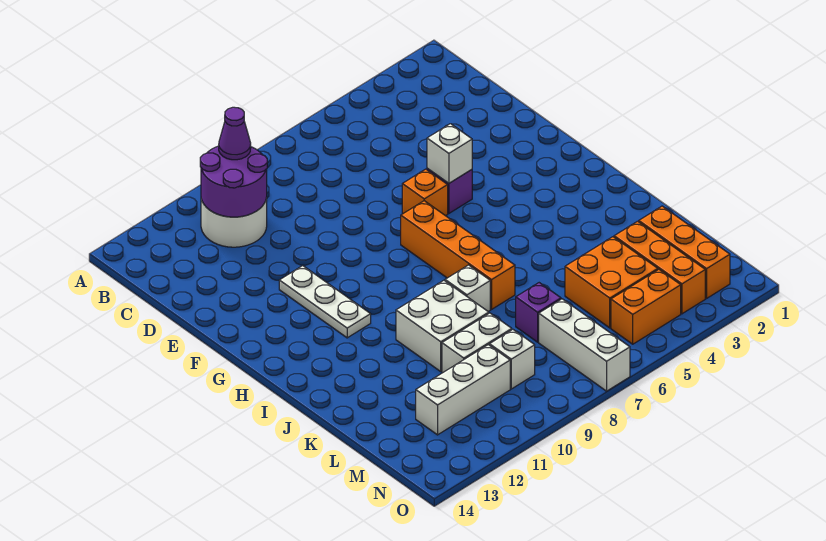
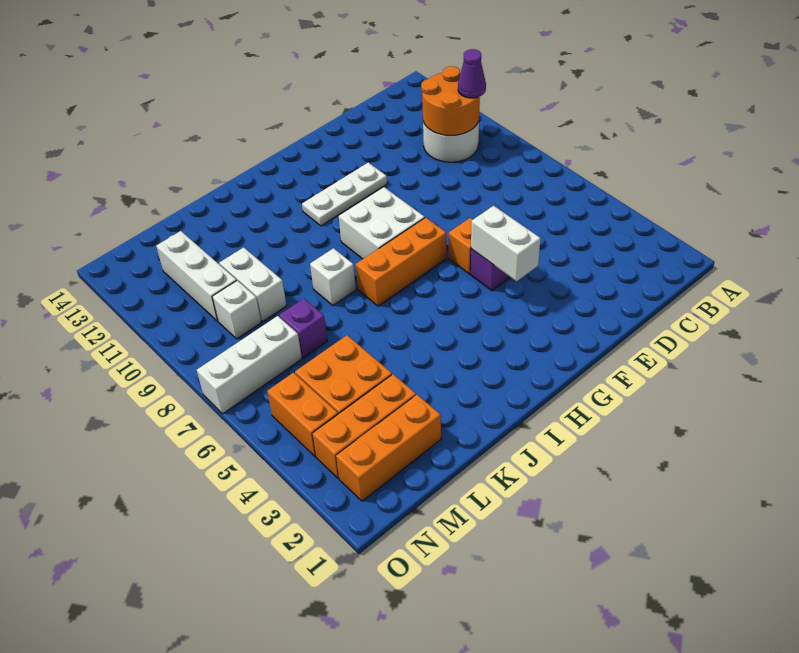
purple 2x2 round brick [200,146,267,217] -> orange 2x2 round brick [421,66,480,136]
white 1x1 brick [427,124,472,183] -> white 1x2 brick [471,206,541,281]
orange 1x4 brick [401,201,515,309] -> orange 1x3 brick [356,217,447,306]
white 2x2 brick [396,280,489,371] -> white 2x2 brick moved to [339,187,425,259]

